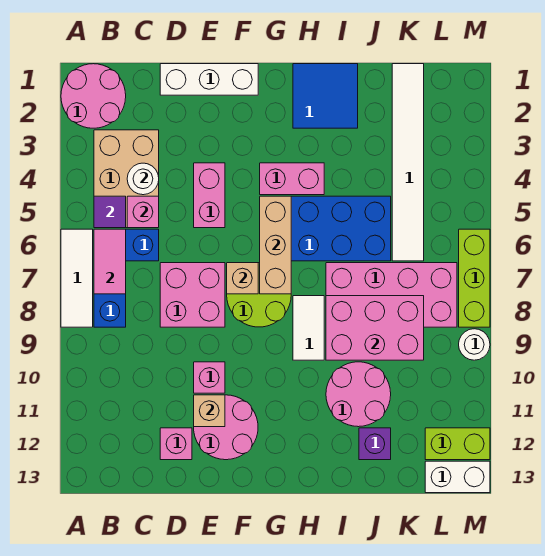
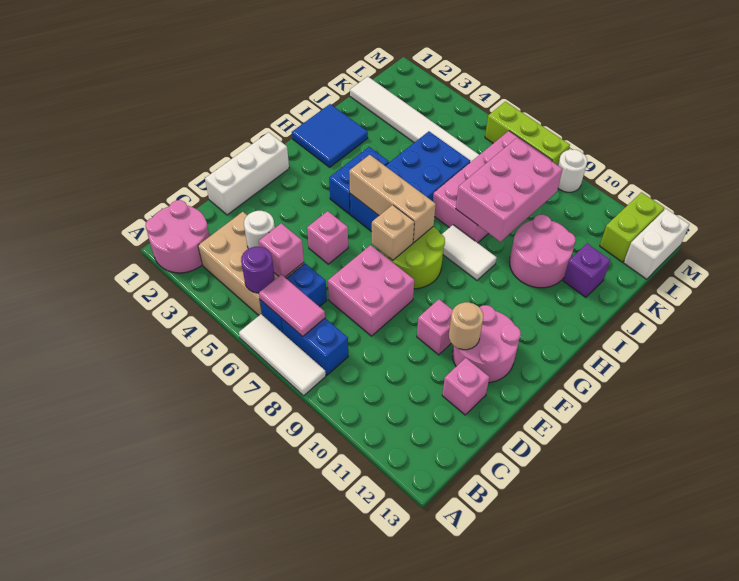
purple 1x1 tile [94,196,126,228] -> purple 1x1 round brick [241,247,275,293]
pink 1x2 brick [194,163,225,228] -> pink 1x1 brick [307,211,348,264]
tan 1x1 brick [194,395,225,427] -> tan 1x1 round brick [449,302,483,350]
pink 1x2 brick [260,163,324,195] -> blue 1x2 brick [329,147,389,214]

